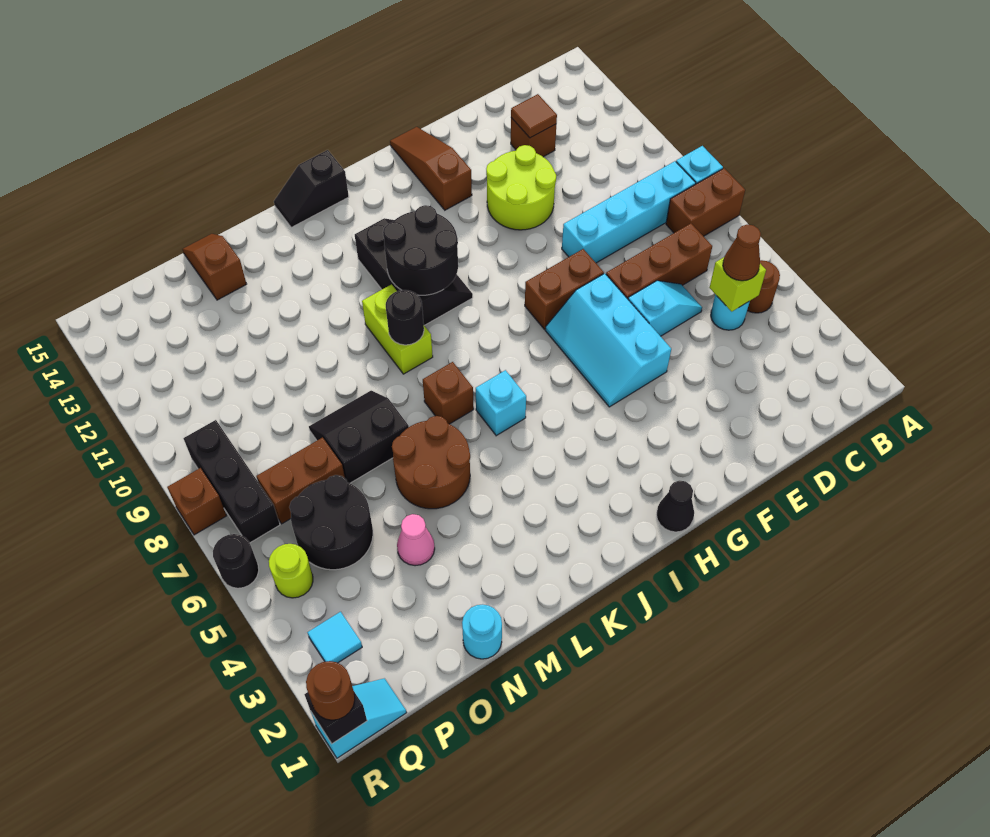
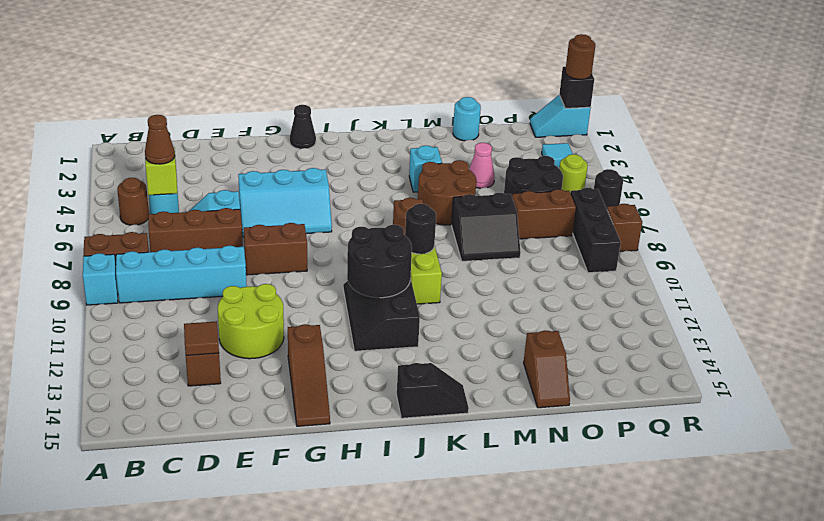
cyan 2x3 slope [545,274,671,407] -> cyan 2x3 slope turned to [238,168,332,237]
cyan 1x1 brick [476,370,526,436] -> cyan 1x1 brick moved to [409,146,442,192]

